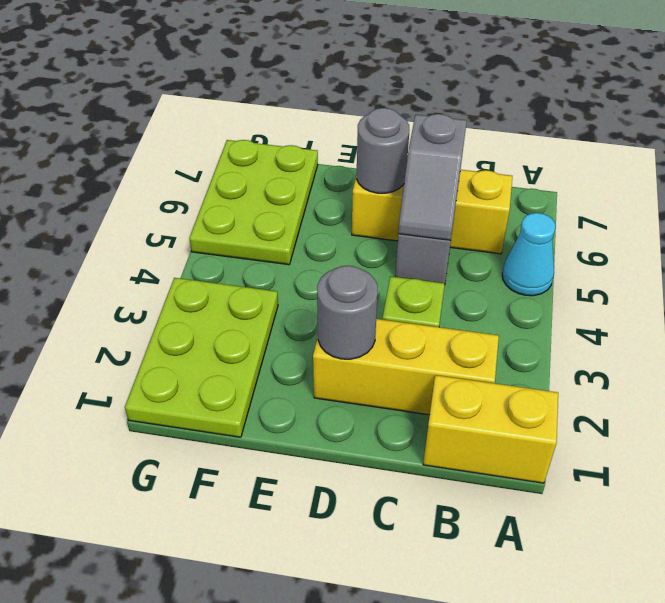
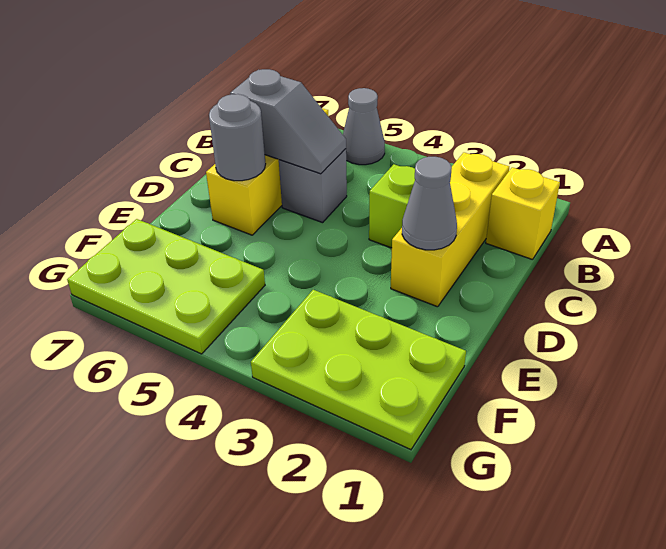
yellow 1x2 brick [423,375,558,483] -> yellow 1x1 brick [486,167,560,260]
cyan 1x1 cone [502,213,556,296] -> grey 1x1 cone [343,88,385,165]
grey 1x1 round brick [317,266,378,359] -> grey 1x1 cone [402,157,457,250]

